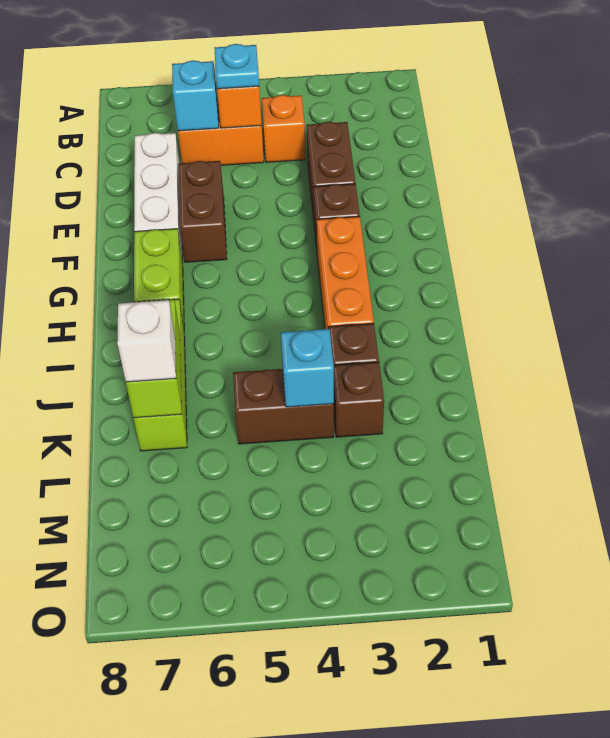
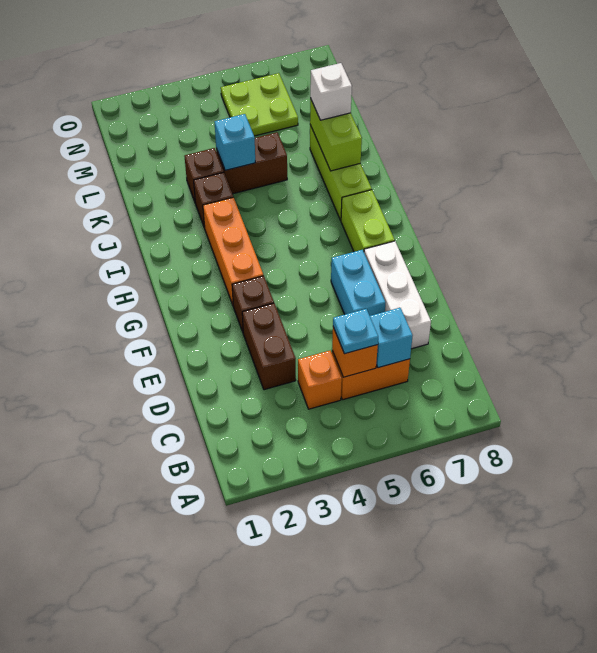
brown 1x2 brick [179,161,227,262] -> cyan 1x2 brick [331,250,386,316]
none -> lime 2x2 plate [221,73,298,136]

